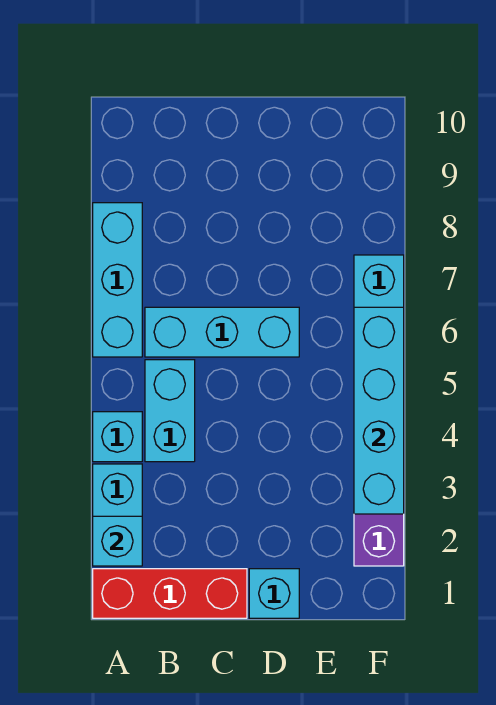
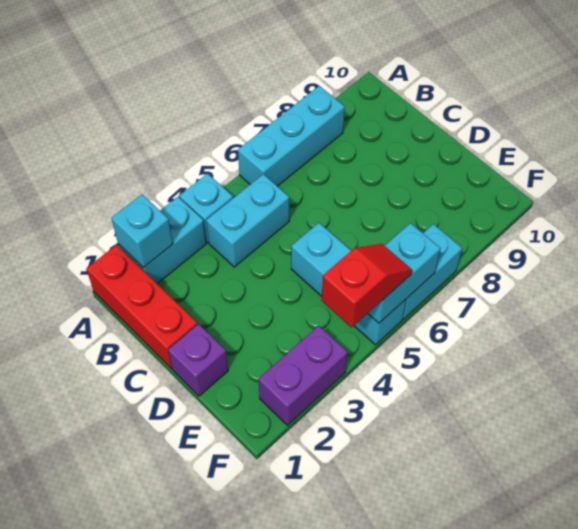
cyan 1x3 brick [145,307,299,357] -> cyan 1x3 brick moved to [291,223,406,345]
cyan 1x1 brick [249,569,299,618] -> purple 1x1 brick [168,324,228,396]
cyan 1x4 brick [354,307,404,514] -> cyan 1x2 brick [368,223,440,323]
none -> red 1x2 slope [322,244,412,327]

